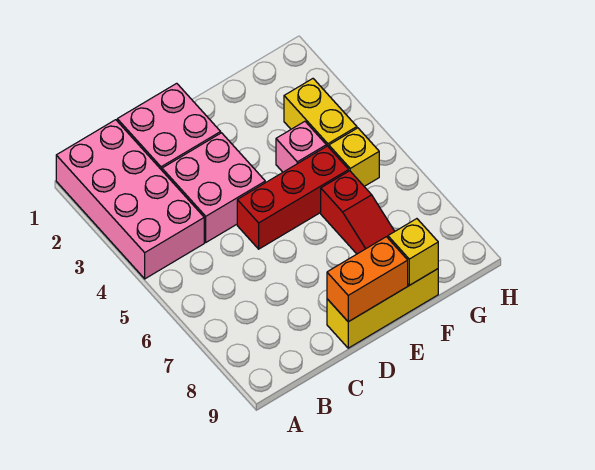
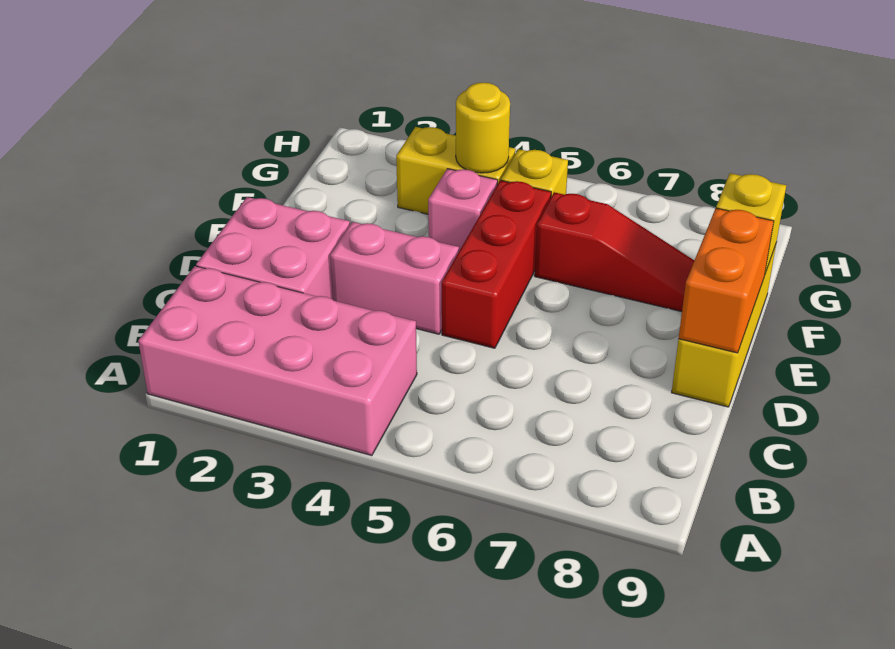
pink 2x2 brick [162,133,265,242] -> pink 1x2 brick [330,222,459,334]
none -> yellow 1x1 round brick [456,83,510,173]

